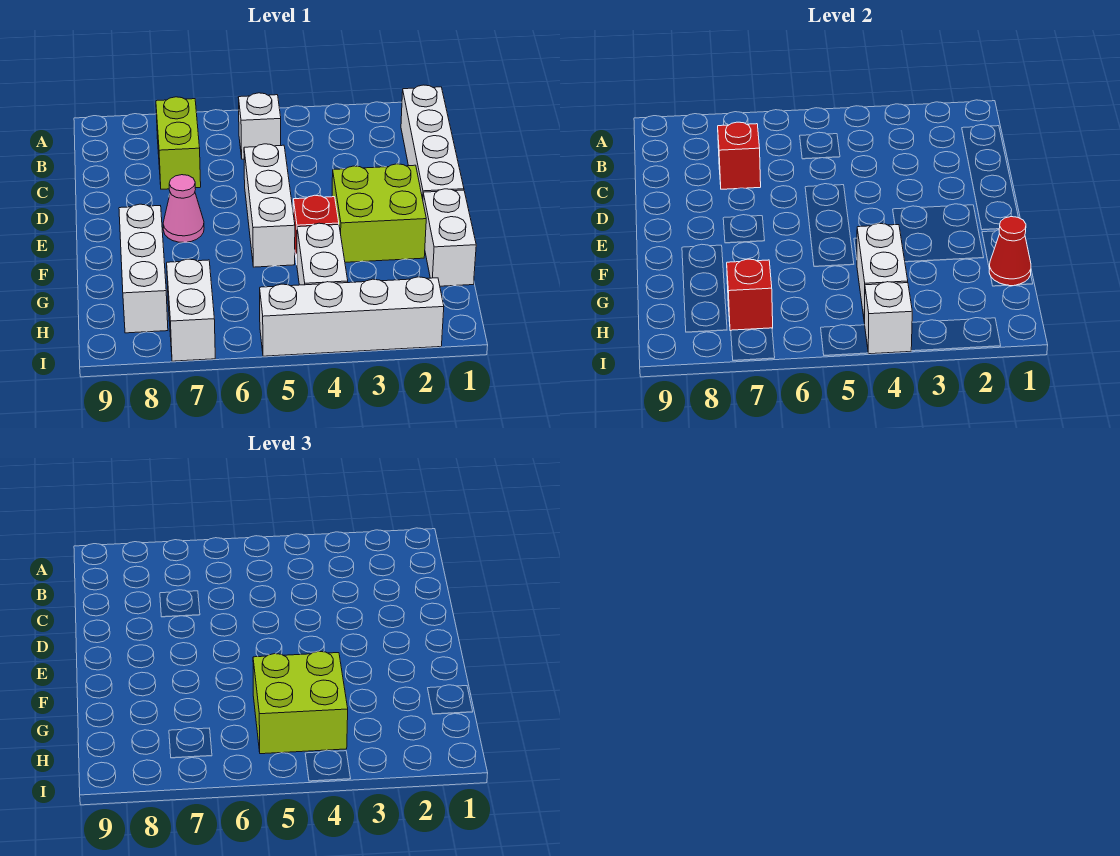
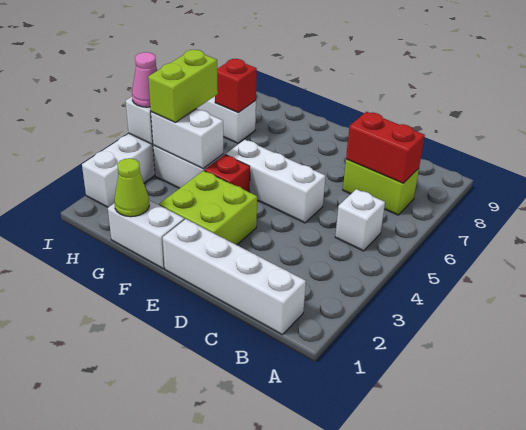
red 1x1 brick [718,122,761,189] -> red 1x2 brick [346,112,425,183]
pink 1x1 cone [163,175,204,242] -> pink 1x1 cone moved to [132,52,157,107]
white 1x3 brick [119,204,168,333] -> none
red 1x1 cone [989,217,1031,286] -> lime 1x1 cone [114,158,149,217]
lime 2x2 brick [253,651,348,754] -> lime 1x2 brick [148,50,218,122]

